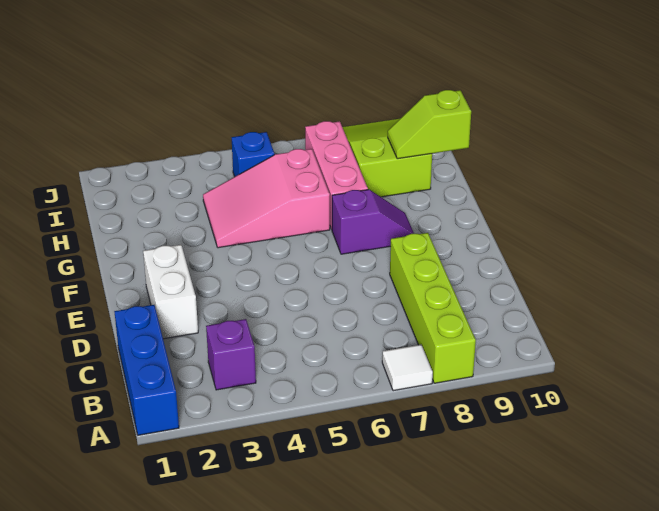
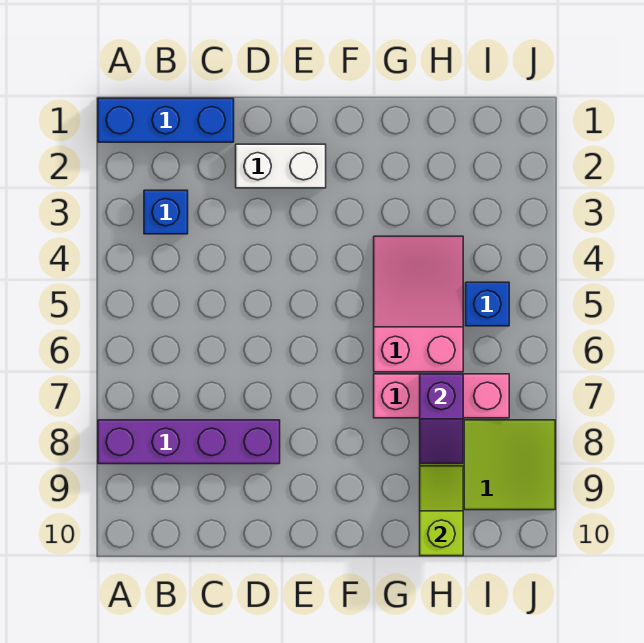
white 1x1 tile [382,345,433,391] -> none
lime 1x4 brick [390,233,476,383] -> purple 1x4 brick [98,420,280,464]
purple 1x1 brick [206,319,256,390] -> blue 1x1 brick [144,190,188,234]
purple 1x2 slope [332,190,414,254] -> purple 1x2 slope moved to [420,374,463,464]

